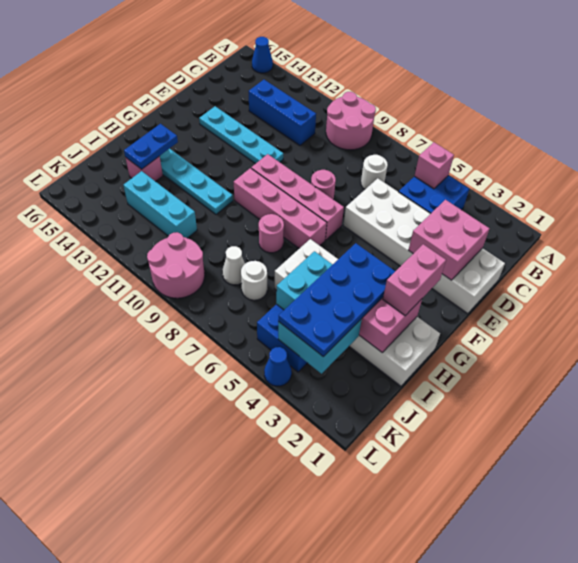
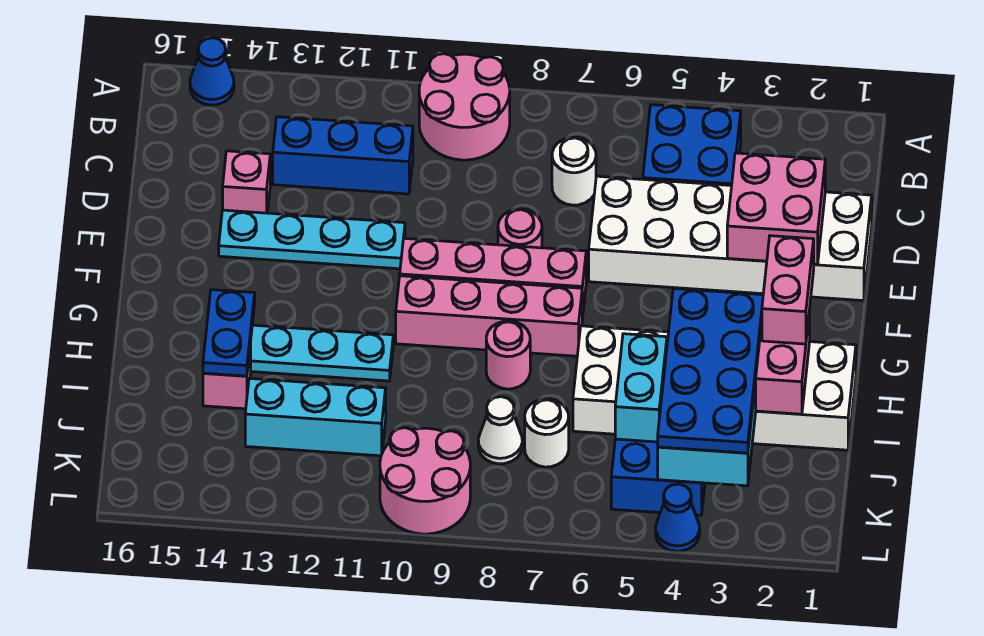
pink 1x1 brick [415,142,454,189] -> pink 1x1 brick moved to [223,151,270,213]

